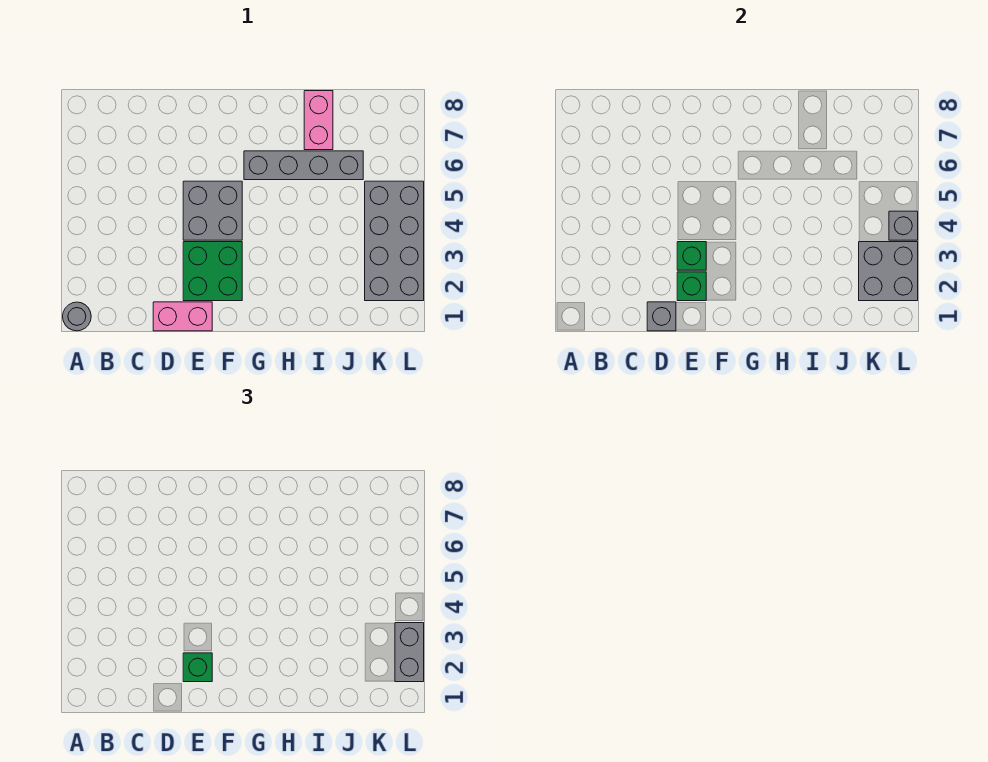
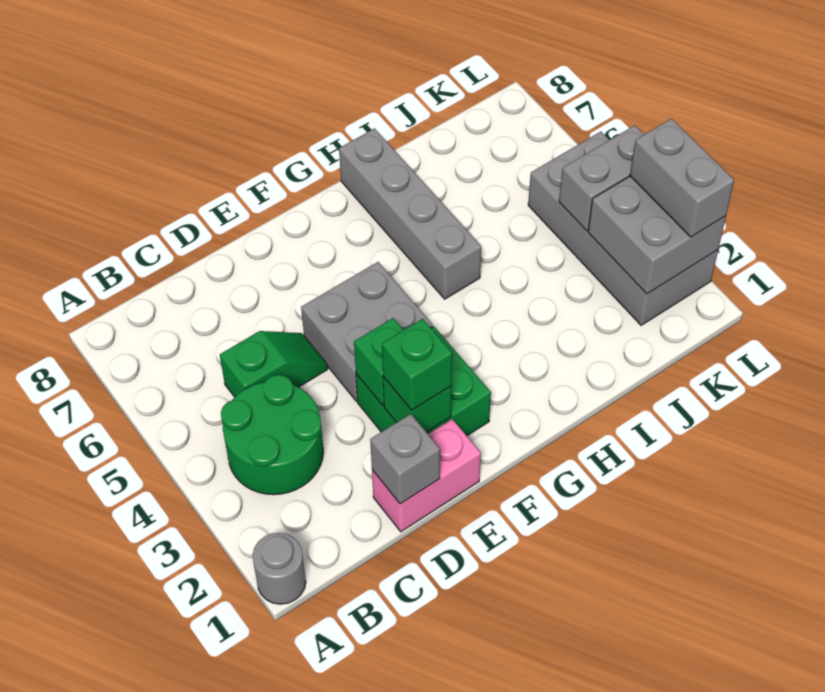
none -> green 2x2 round brick [221,375,323,495]
none -> green 1x2 slope [220,331,328,397]
grey 1x4 brick [244,151,363,180] -> grey 1x4 brick turned to [339,129,481,299]
pink 1x2 brick [304,91,333,150] -> none
grey 1x1 brick [889,211,918,240] -> grey 1x2 brick [559,125,644,231]

